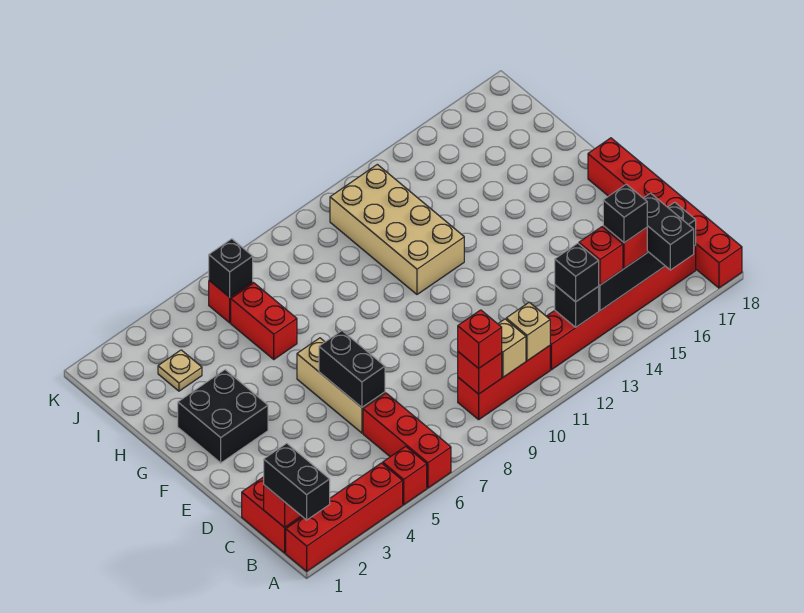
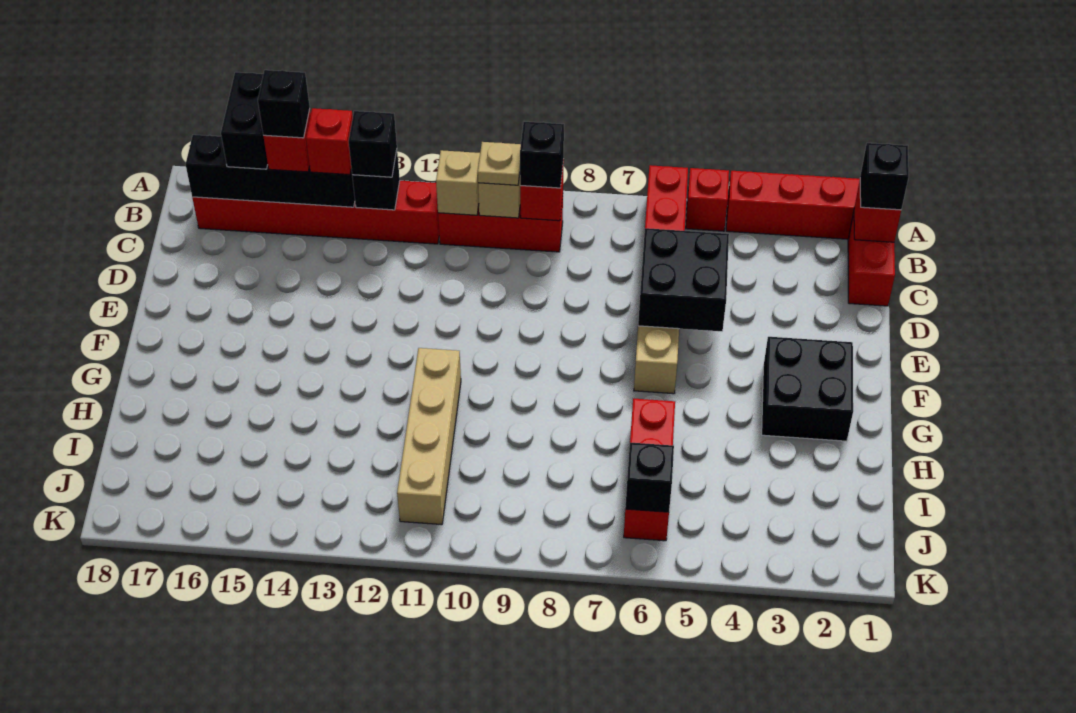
black 1x2 brick [264,443,330,520] -> black 1x1 brick [860,143,909,210]
red 1x6 brick [588,138,742,288] -> none
red 1x1 brick [458,310,502,368] -> black 1x1 brick [520,122,564,188]
black 1x2 brick [319,331,385,407] -> black 2x2 brick [638,228,729,331]
tan 2x4 brick [330,164,464,294] -> tan 1x4 brick [397,348,461,525]
tan 1x1 plate [158,350,202,391] -> tan 1x1 plate moved to [478,142,521,185]

